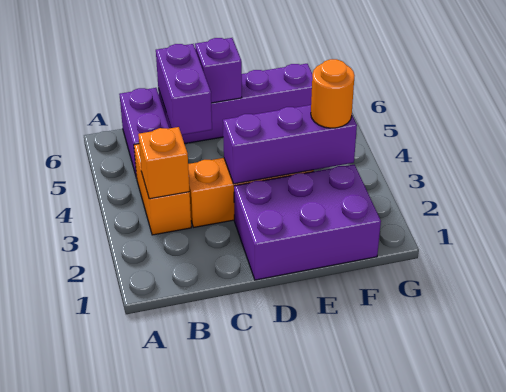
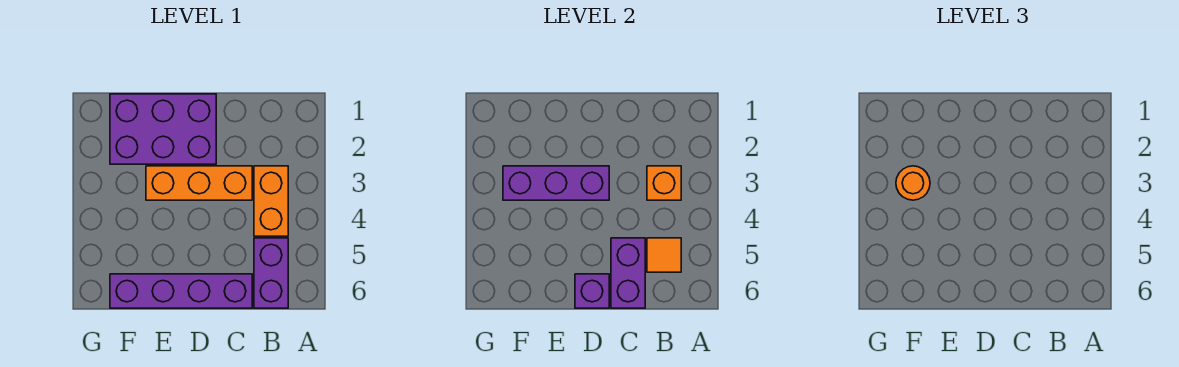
none -> orange 1x1 tile [647,238,681,272]

